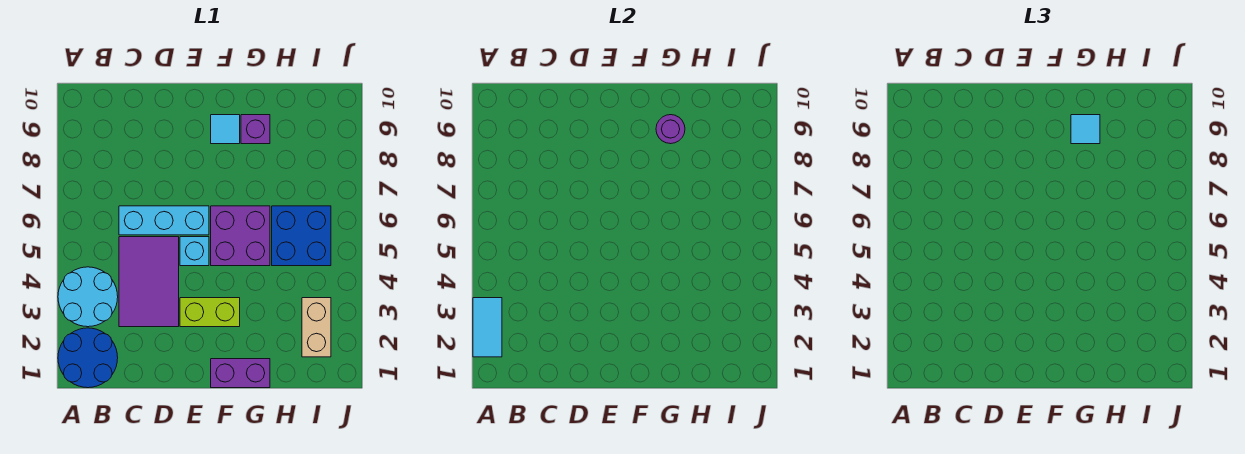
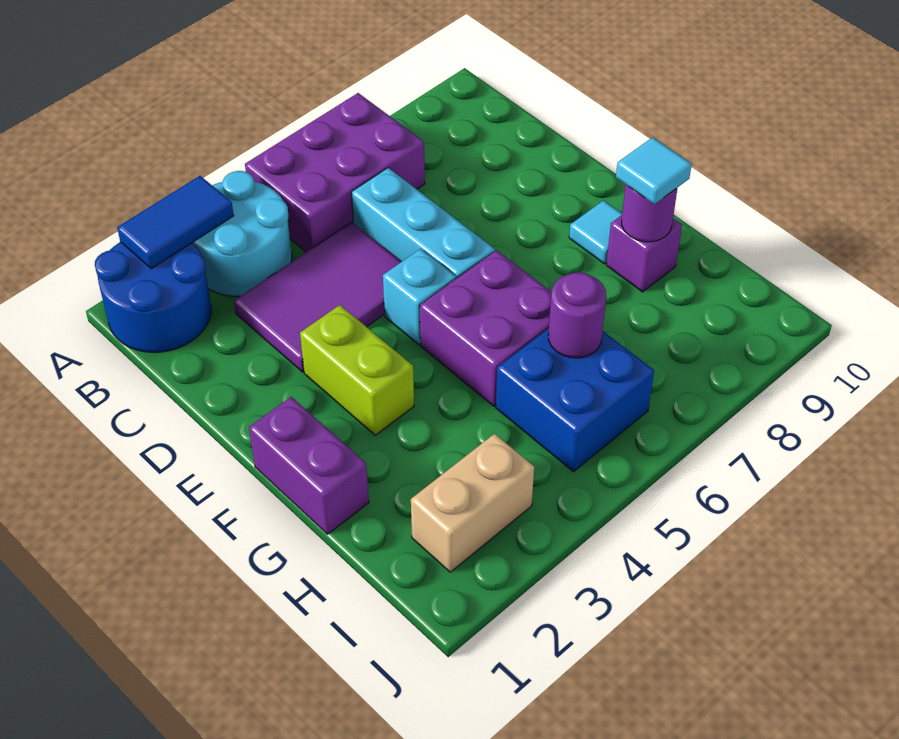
cyan 1x2 tile [473,298,502,357] -> blue 1x2 tile [117,176,234,269]
none -> purple 2x3 brick [245,93,425,252]
none -> purple 1x1 round brick [548,272,606,358]

